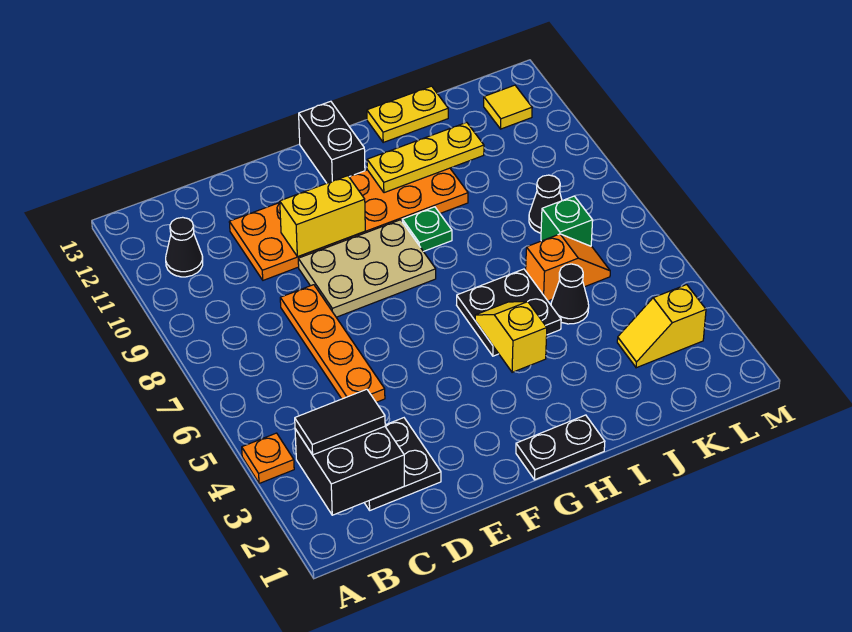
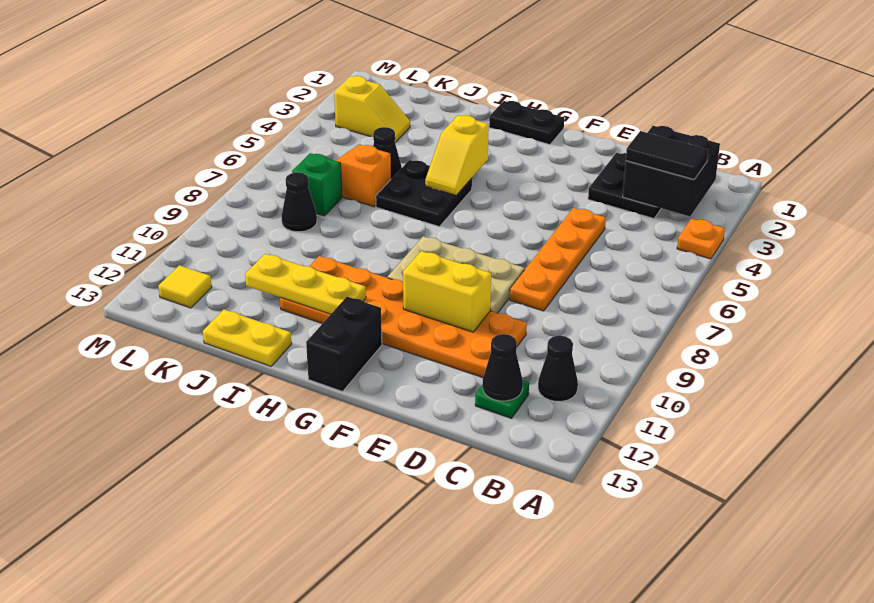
none -> black 1x1 cone [483,334,523,401]
green 1x1 plate [402,207,452,251] -> green 1x1 plate moved to [475,380,529,418]

